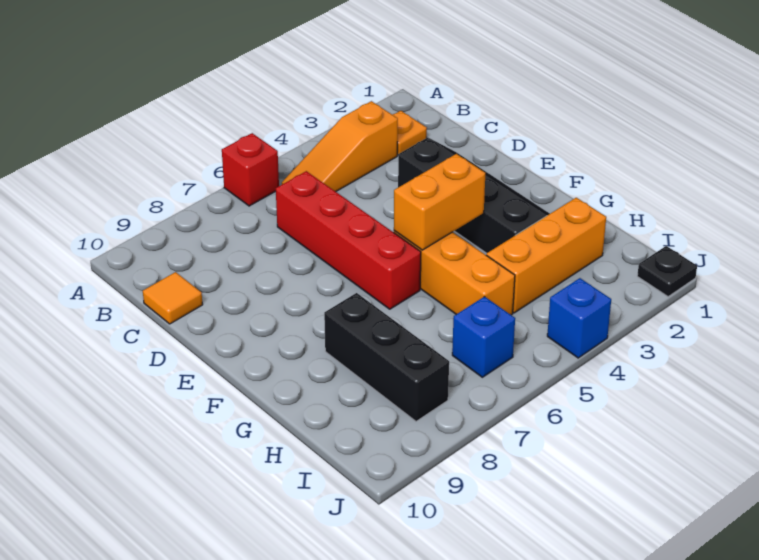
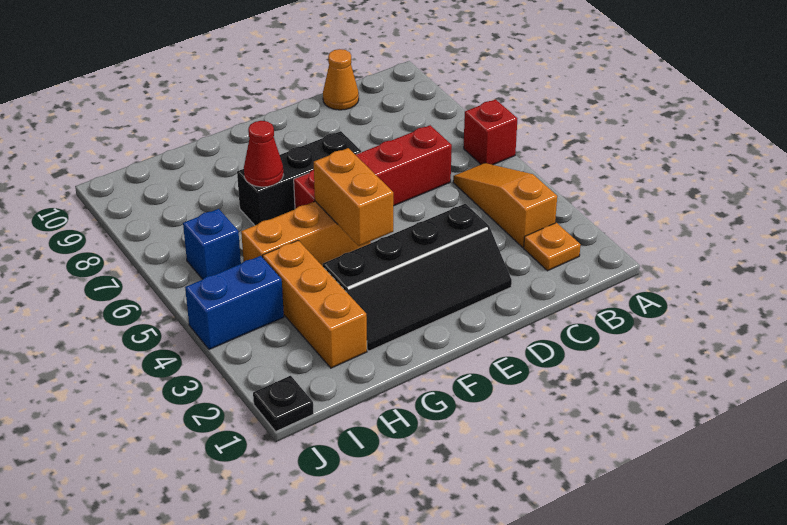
orange 1x1 tile [143,272,203,324] -> orange 1x1 cone [323,49,359,110]
none -> red 1x1 cone [244,121,283,187]
black 1x3 brick [324,293,449,421] -> black 1x3 brick moved to [237,131,361,225]
blue 1x1 brick [547,278,611,358] -> blue 1x2 brick [185,256,284,349]

